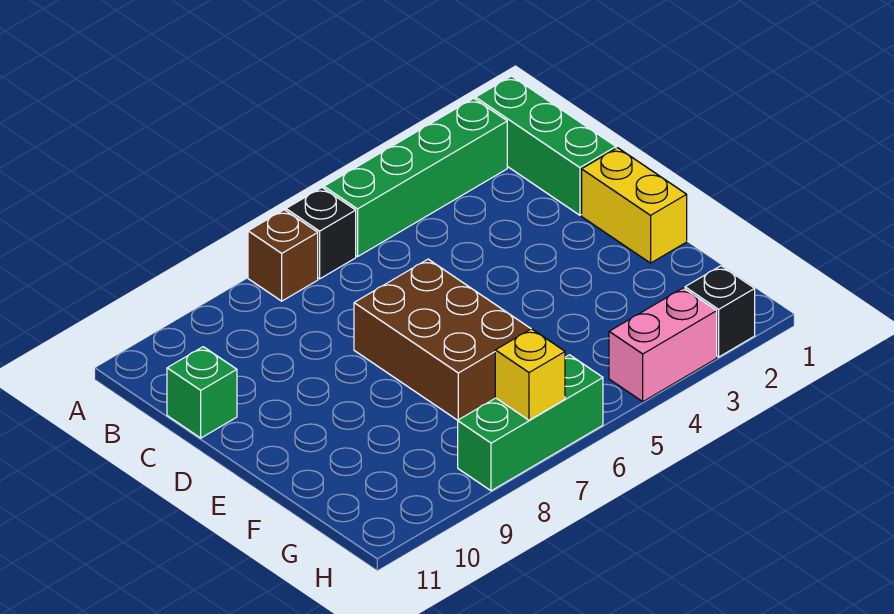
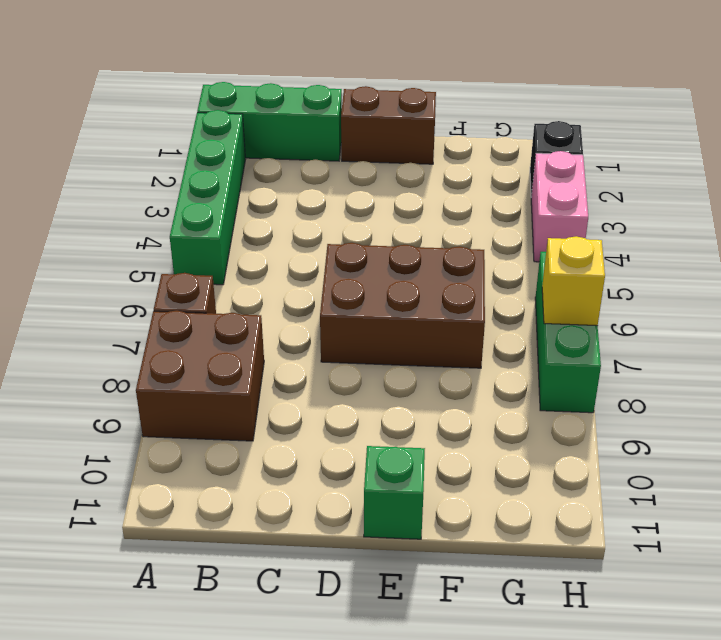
black 1x1 brick [286,188,356,279] -> none
none -> brown 2x2 brick [136,310,264,441]
green 1x1 brick [167,347,237,438] -> green 1x1 brick moved to [364,446,425,539]
yellow 1x2 brick [582,148,687,263] -> brown 1x2 brick [341,86,436,164]

